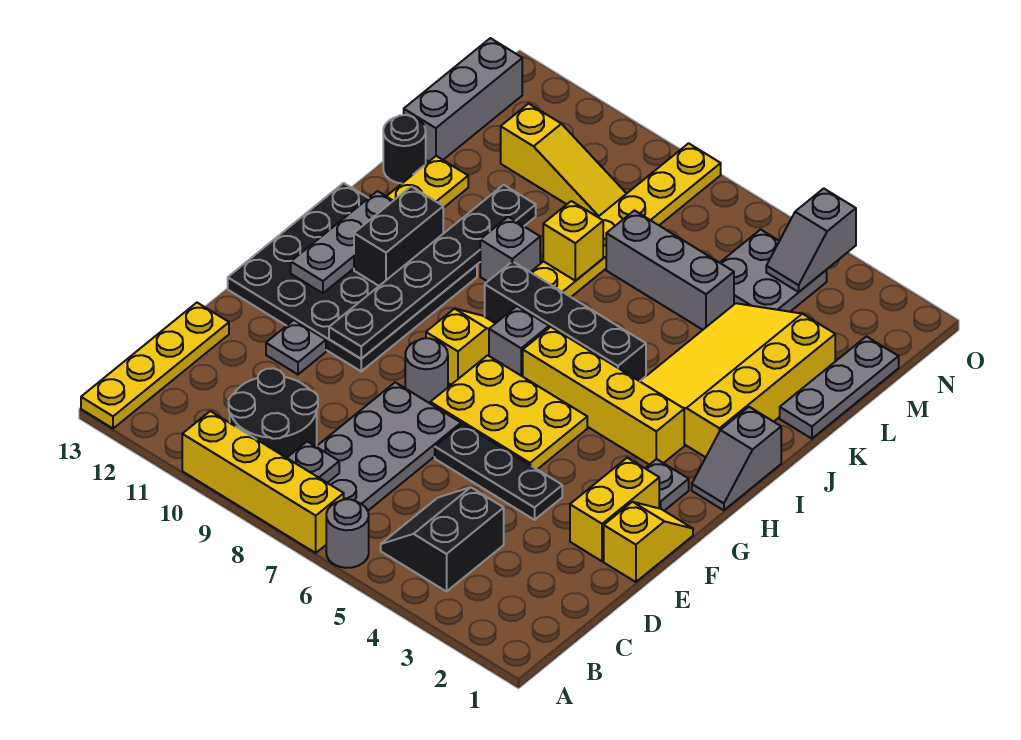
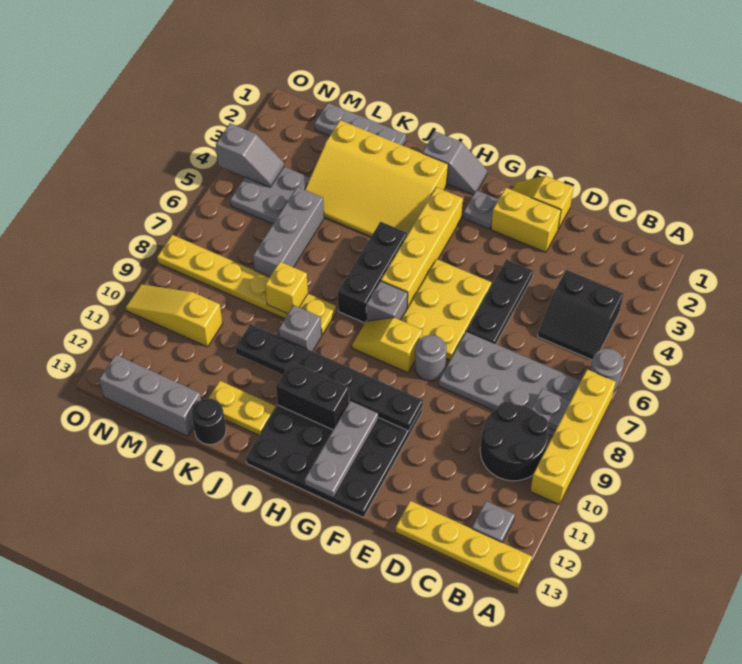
grey 1x1 plate [266,320,326,374] -> grey 1x1 plate moved to [472,501,515,543]
grey 1x3 plate [291,191,393,293] -> grey 1x3 plate turned to [305,401,378,498]
black 1x4 brick [485,261,646,381] -> black 1x3 brick [338,222,407,323]
yellow 1x3 slope [501,104,627,217] -> yellow 1x3 slope turned to [126,284,222,347]

